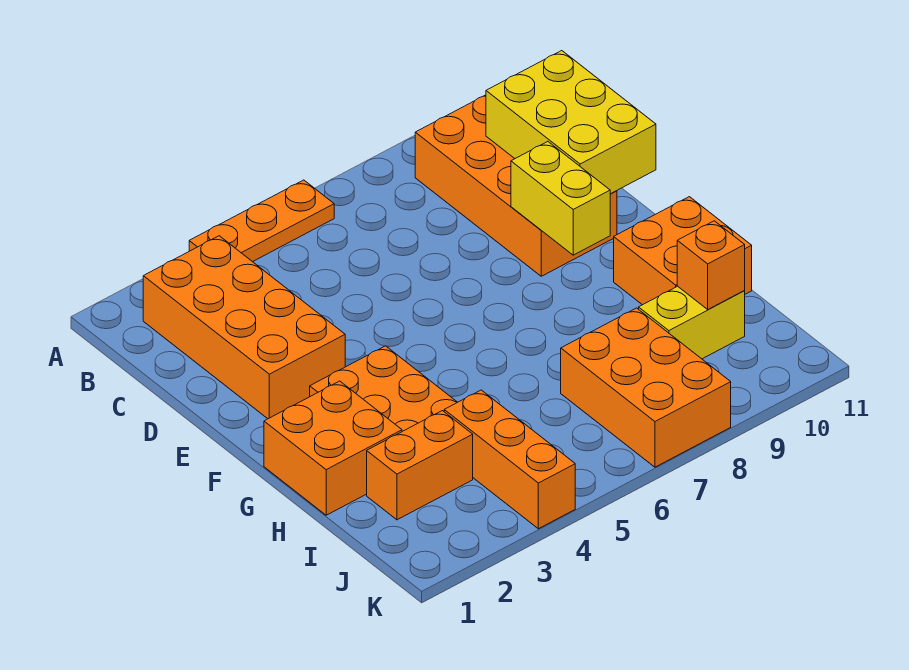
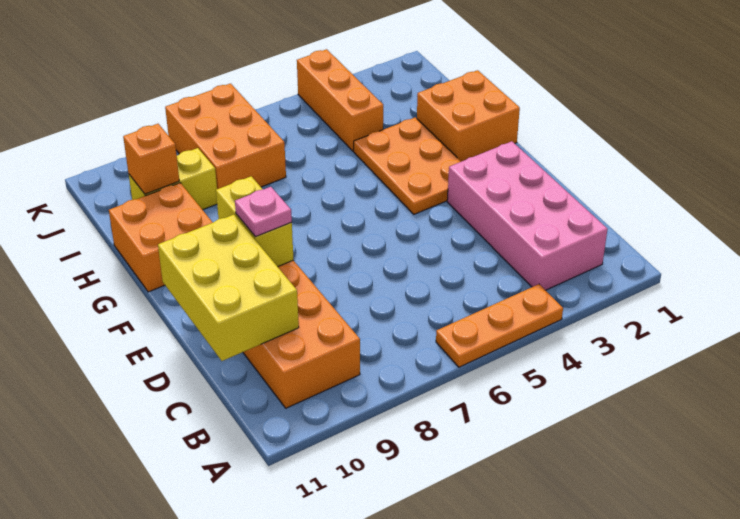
orange 2x4 brick [143,236,345,419] -> pink 2x4 brick [447,141,607,290]
none -> pink 1x1 plate [235,187,292,237]
orange 1x2 brick [367,411,473,520] -> none

